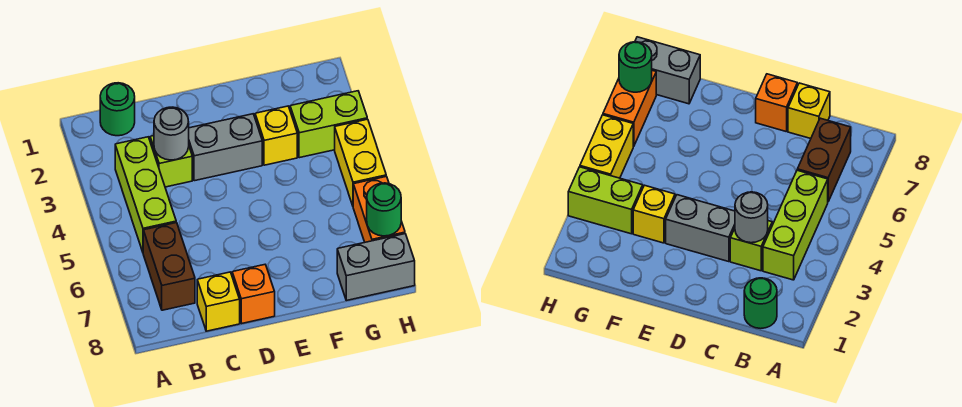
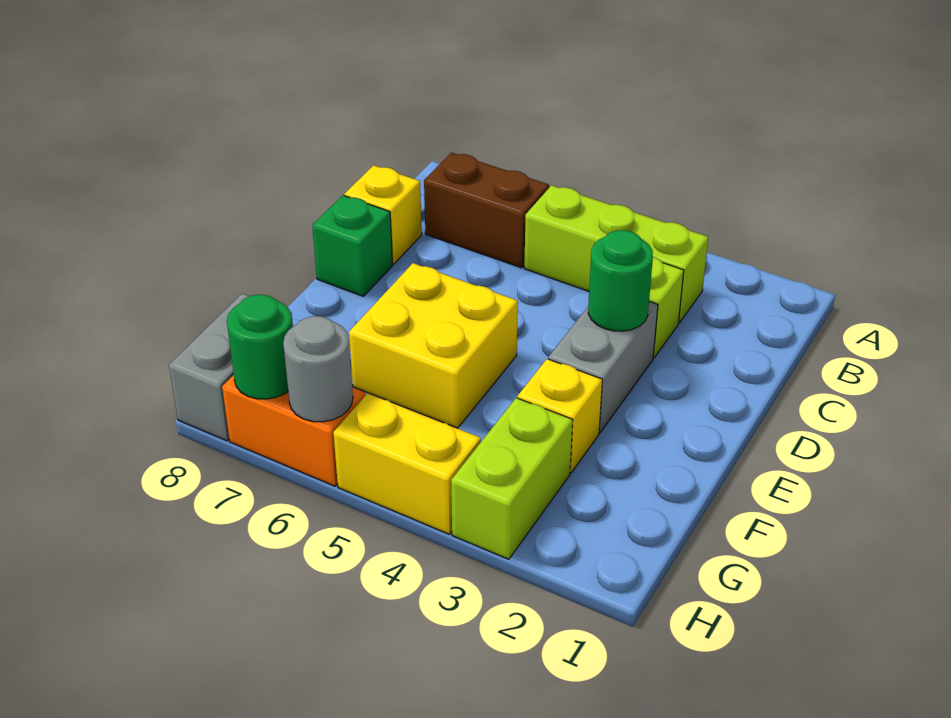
green 1x1 round brick [100,83,135,136] -> green 1x1 round brick moved to [588,230,653,331]
grey 1x1 round brick [154,107,189,160] -> grey 1x1 round brick moved to [283,316,353,422]
orange 1x1 brick [232,265,275,324] -> green 1x1 brick [312,195,393,296]
none -> yellow 2x2 brick [349,263,518,428]

